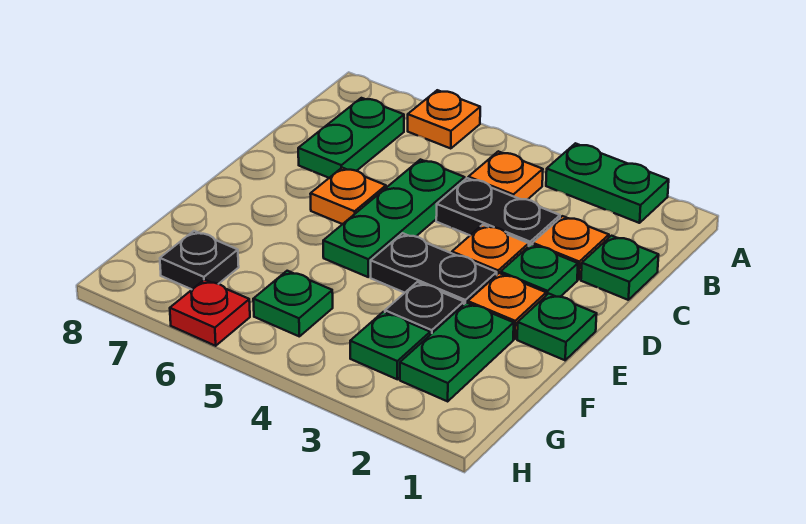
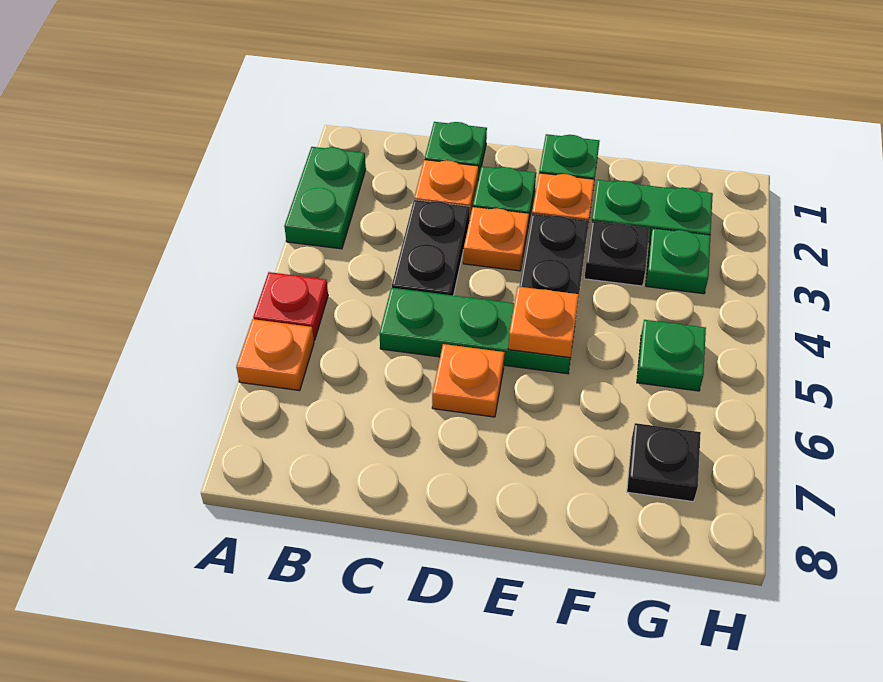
orange 1x1 plate [468,151,543,200] -> orange 1x1 plate moved to [508,287,579,358]
green 1x2 plate [298,98,404,178] -> none
red 1x1 plate [170,280,250,346] -> red 1x1 plate moved to [253,272,328,340]

